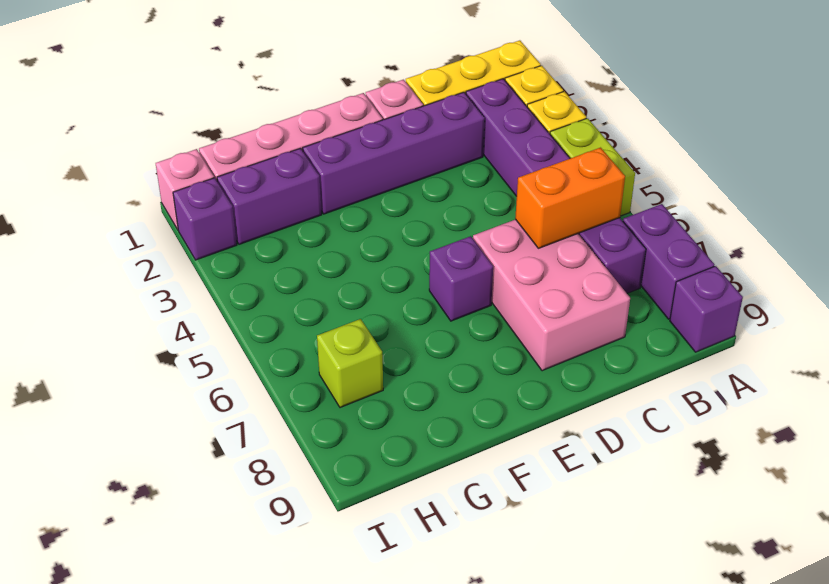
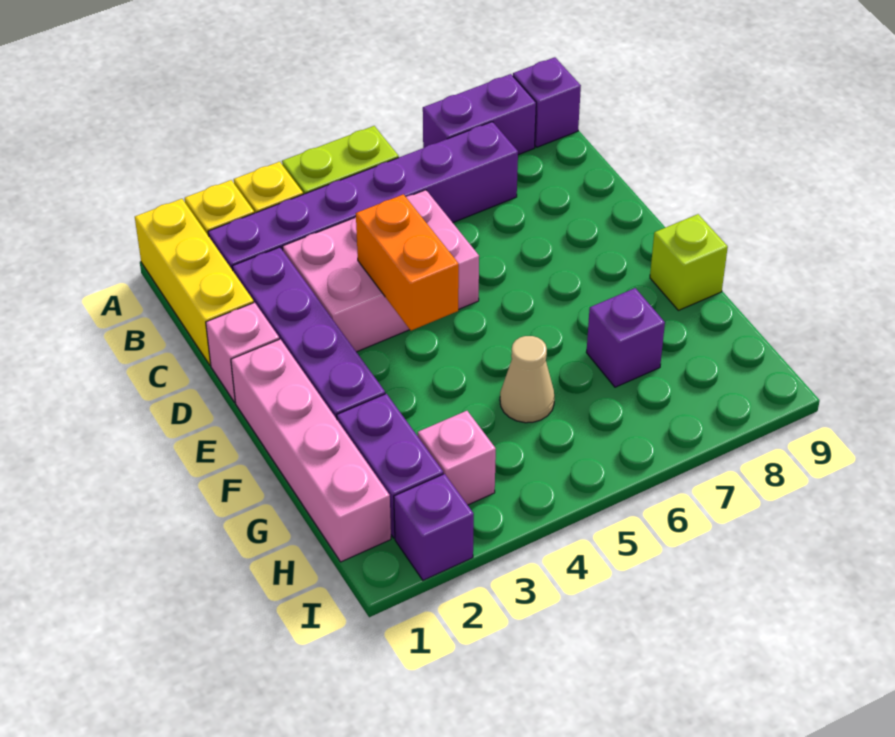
orange 1x2 brick [515,148,625,248] -> orange 1x2 brick moved to [356,194,459,330]
pink 2x3 brick [473,219,630,371] -> pink 2x3 brick moved to [283,190,479,352]
purple 1x1 brick [429,236,493,321] -> purple 1x1 brick moved to [586,288,665,387]
none -> tan 1x1 cone [500,336,554,423]
lime 1x1 brick [317,319,383,408] -> lime 1x1 brick moved to [650,214,728,310]
pink 1x1 brick [156,149,214,229] -> pink 1x1 brick moved to [418,411,496,505]

